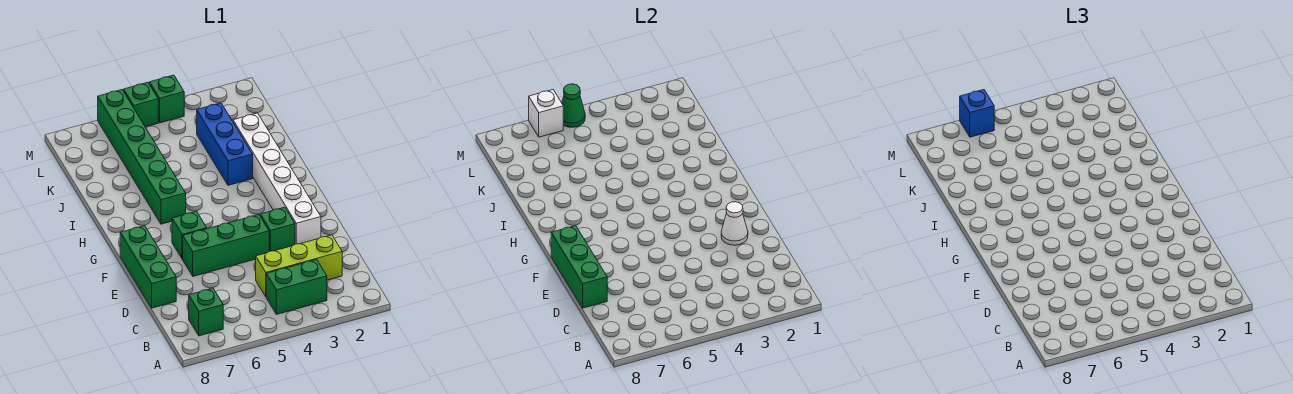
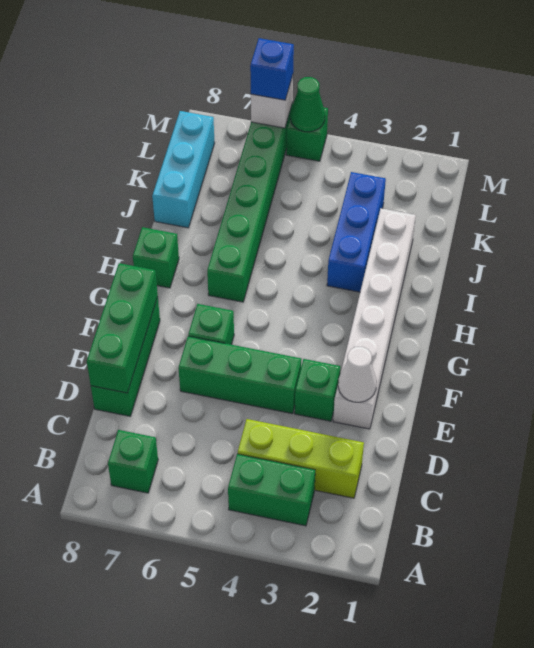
none -> cyan 1x3 brick [152,111,215,228]
green 1x1 brick [149,75,184,123] -> green 1x1 brick moved to [133,227,179,288]

